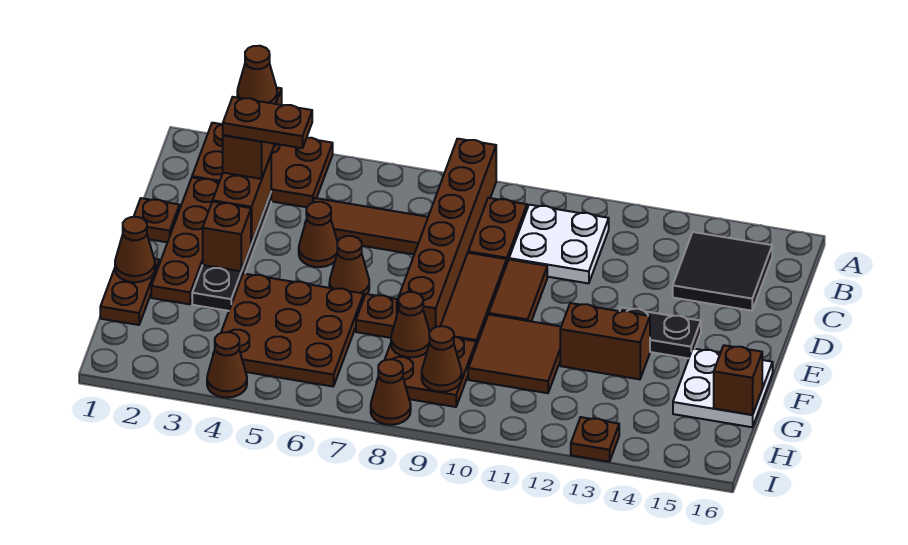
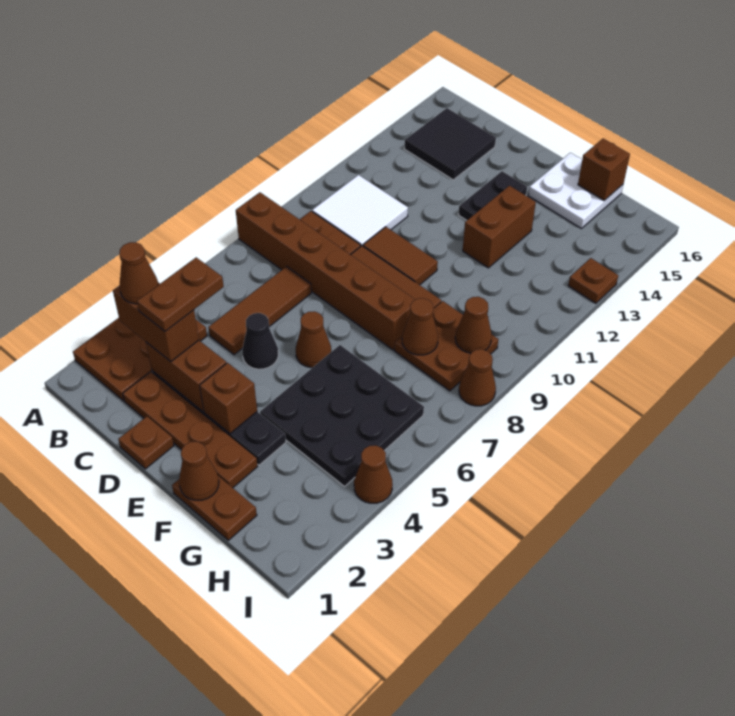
white 2x2 plate [509,205,609,283] -> white 2x2 tile [312,175,408,246]
brown 1x1 cone [299,202,337,267] -> black 1x1 cone [242,313,278,369]
brown 3x3 plate [213,273,364,386] -> black 3x3 plate [260,345,424,486]
brown 1x1 plate [356,294,398,338] -> none
brown 2x2 tile [468,314,561,393] -> none

